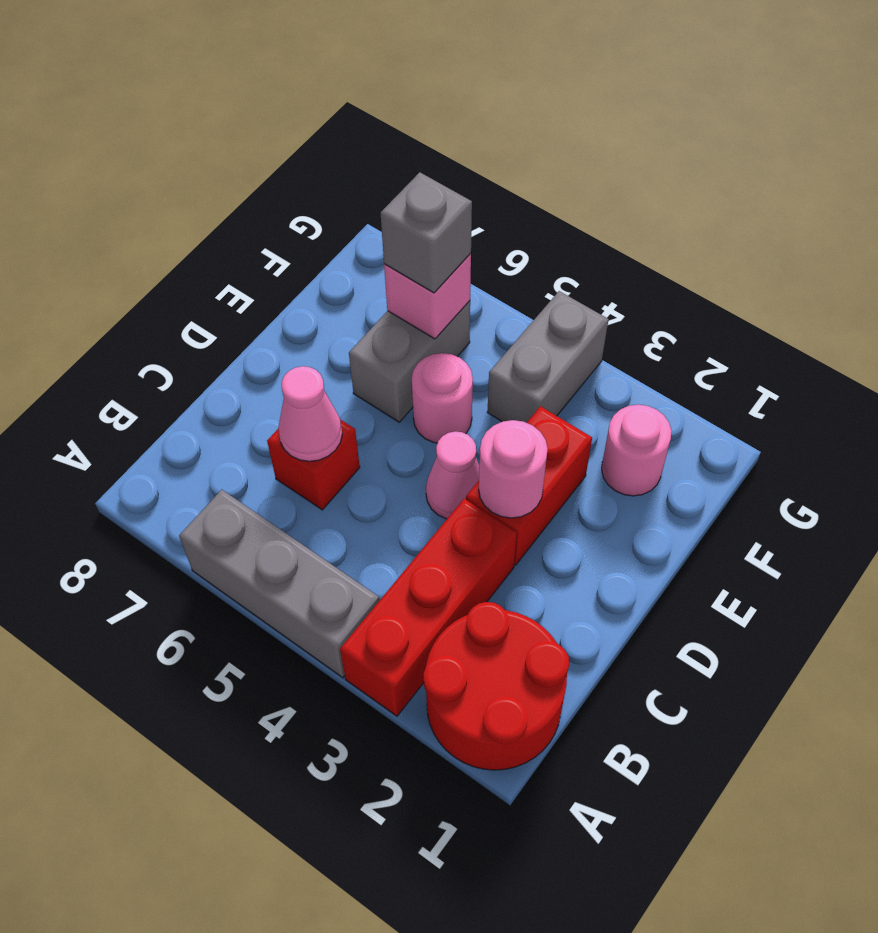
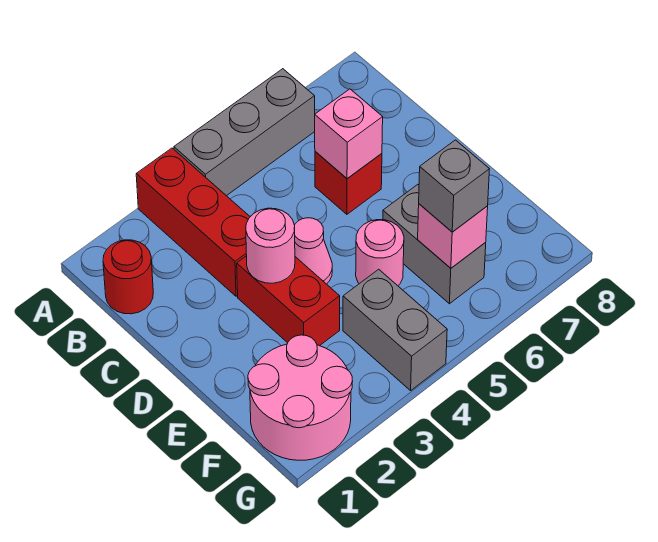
red 2x2 round brick [423,602,569,770] -> red 1x1 round brick [103,240,153,314]
pink 1x1 cone [278,366,342,461] -> pink 1x1 brick [315,89,383,178]
pink 1x1 round brick [602,405,672,496] -> pink 2x2 round brick [248,335,353,460]

